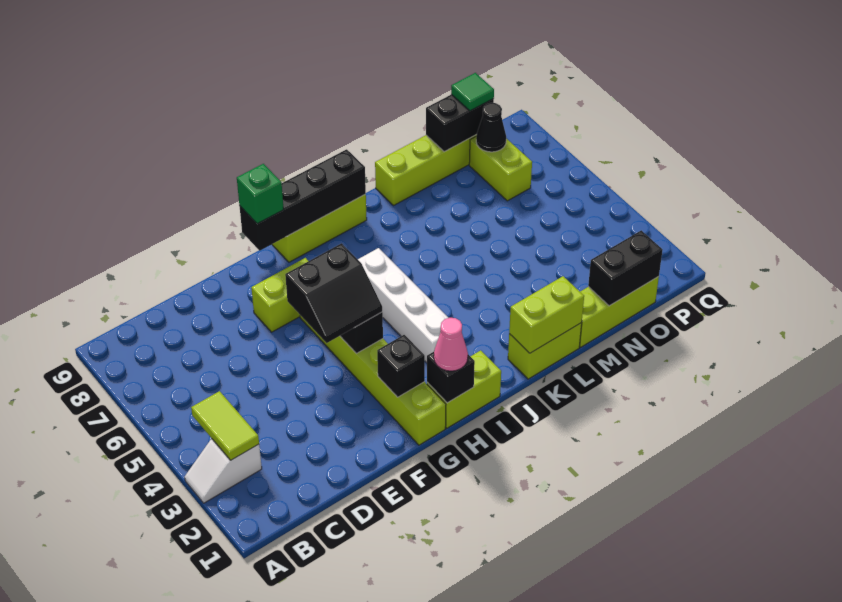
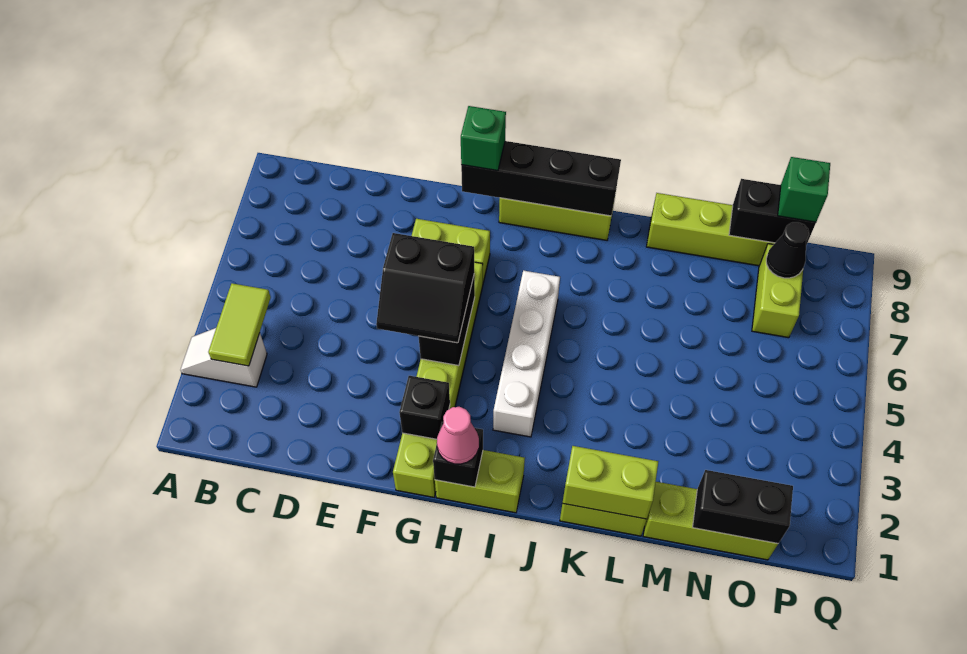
green 1x1 tile [451,73,494,111] -> green 1x1 brick [778,157,830,222]

